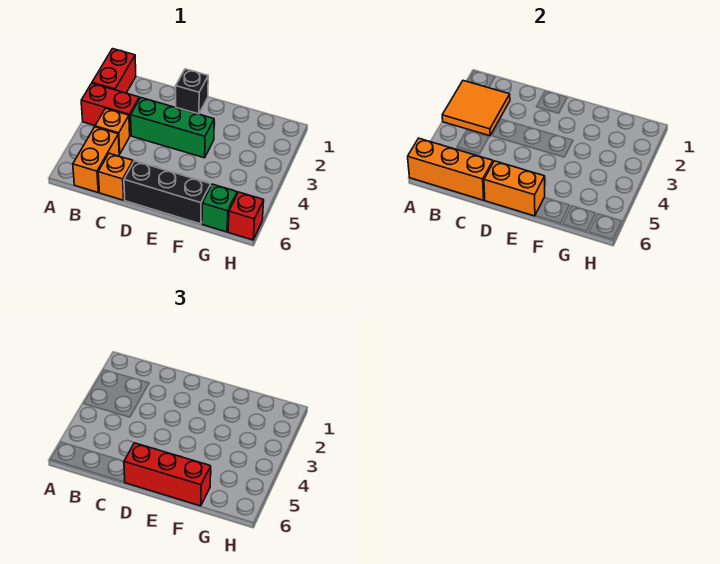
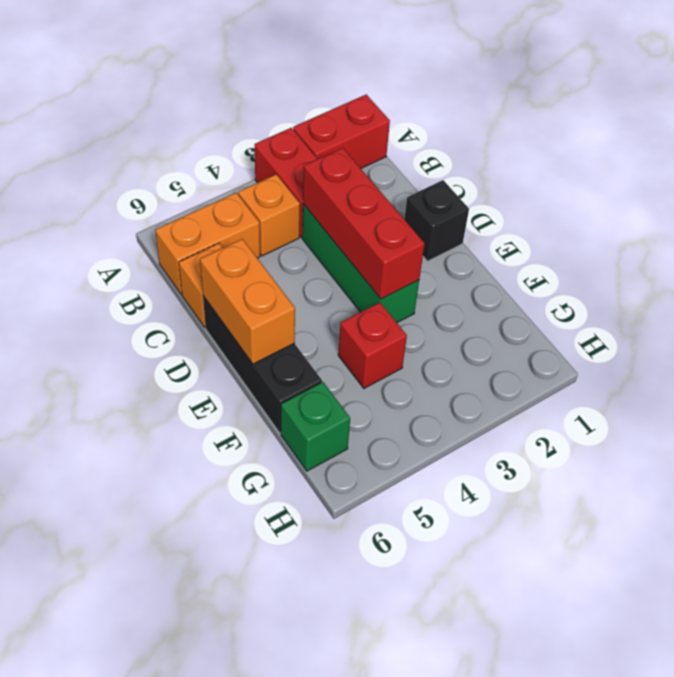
orange 2x2 tile [442,81,510,136] -> none
orange 1x3 brick [408,138,493,200] -> none
red 1x3 brick [124,443,211,506] -> red 1x3 brick moved to [303,148,425,299]
red 1x1 brick [228,192,264,240] -> red 1x1 brick moved to [338,303,407,388]

